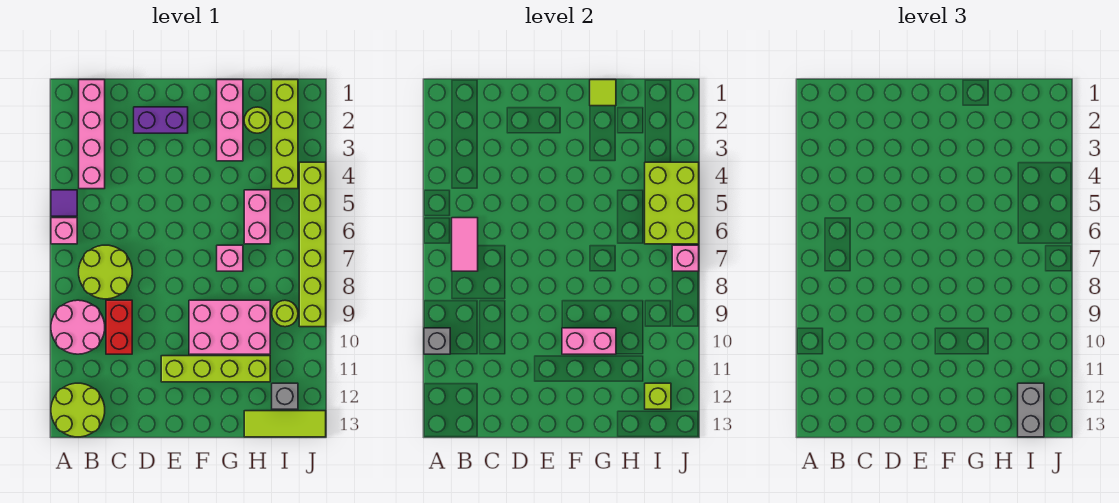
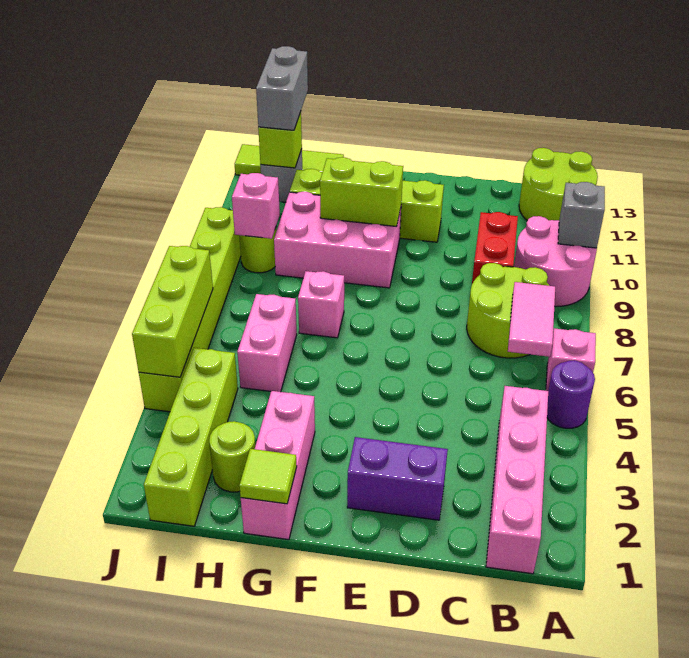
purple 1x1 tile [51,190,77,216] -> purple 1x1 round brick [547,360,595,428]
pink 1x2 brick [562,328,616,354] -> lime 1x2 brick [320,157,403,227]
lime 2x3 brick [645,162,699,244] -> lime 1x3 brick [132,246,213,377]
pink 1x1 brick [672,245,699,271] -> pink 1x1 brick moved to [232,173,280,239]

